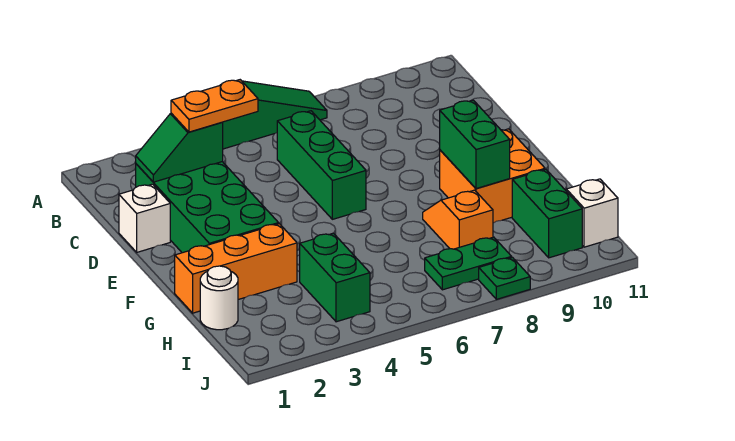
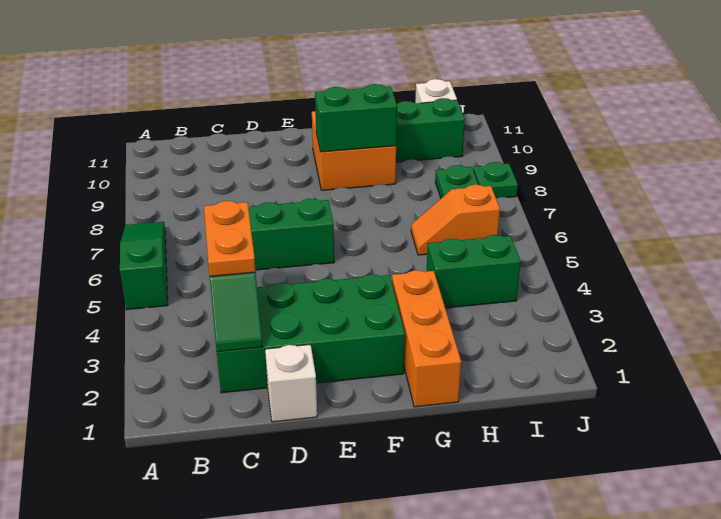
orange 1x2 slope [423,190,493,249] -> orange 1x2 slope moved to [411,185,500,255]
white 1x1 round brick [200,266,238,330] -> none

